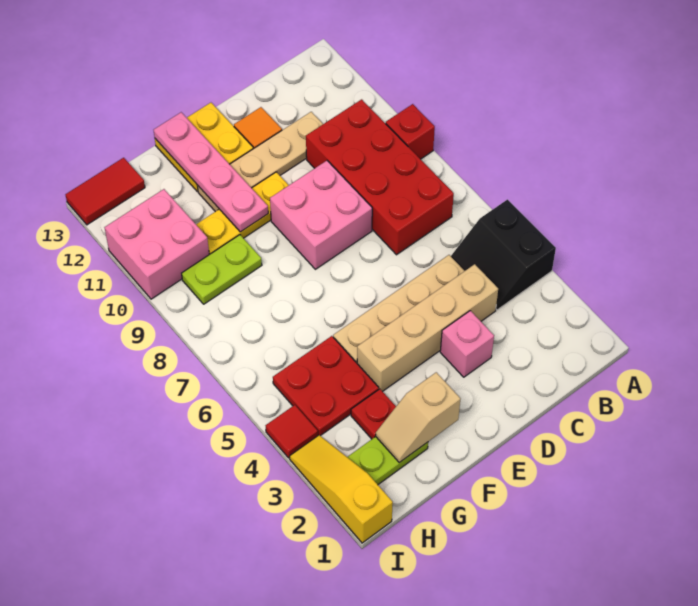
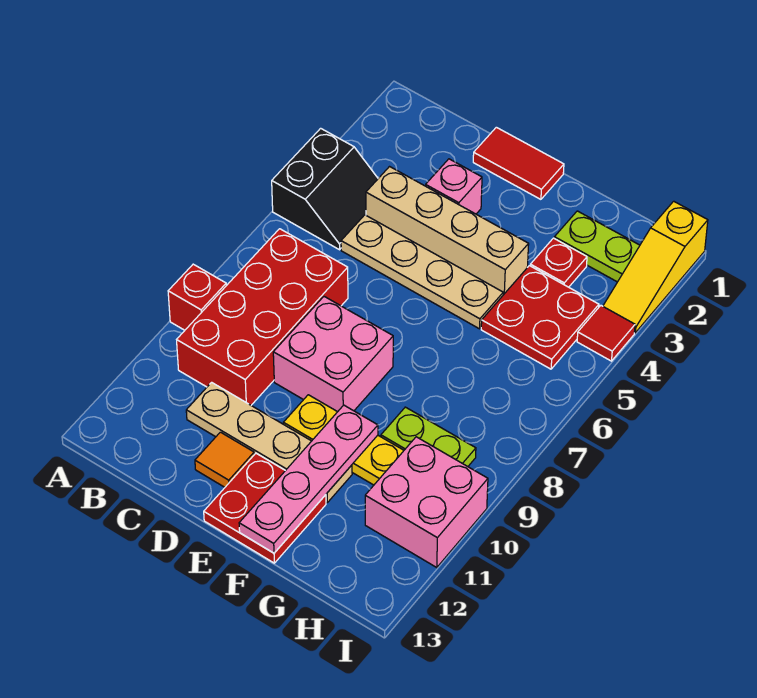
yellow 2x2 plate [155,103,253,191] -> red 2x2 plate [204,453,326,563]
tan 1x2 slope [376,372,460,463] -> none
red 1x2 tile [65,158,145,225] -> red 1x2 tile moved to [473,127,564,199]

